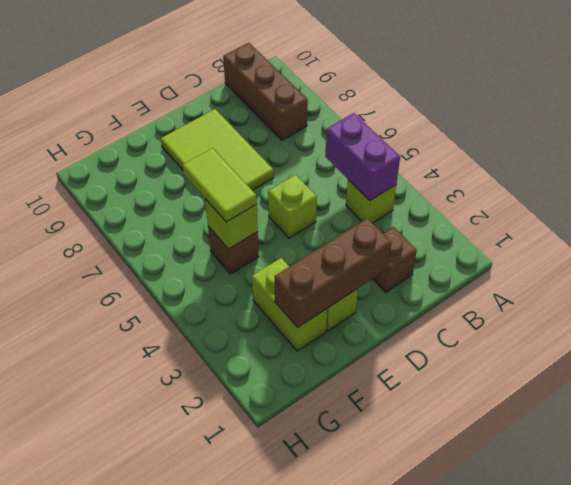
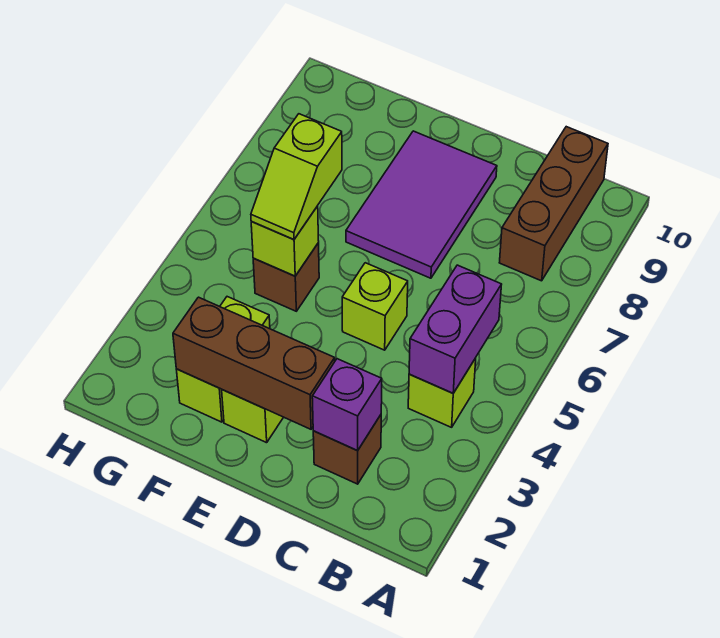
none -> purple 1x1 brick [312,359,382,451]
lime 2x3 tile [161,109,274,190] -> purple 2x3 tile [346,131,497,278]
lime 1x2 tile [183,148,257,222] -> lime 1x2 slope [251,114,342,240]

